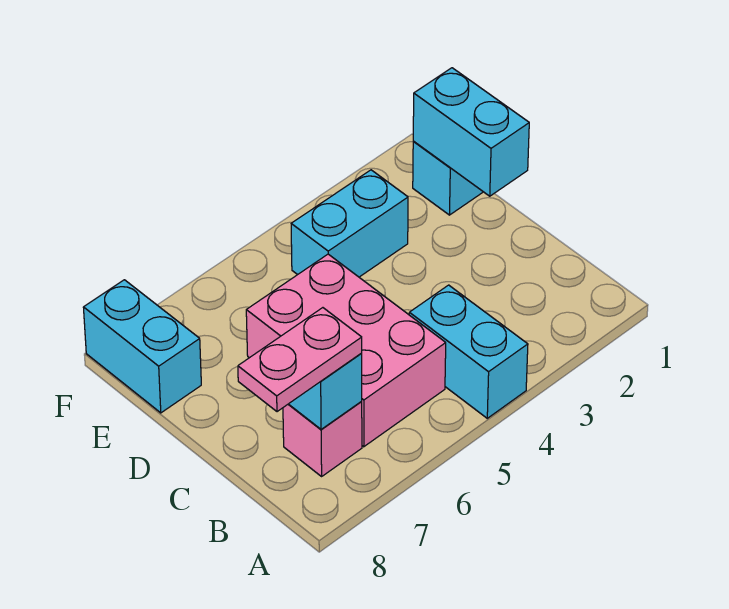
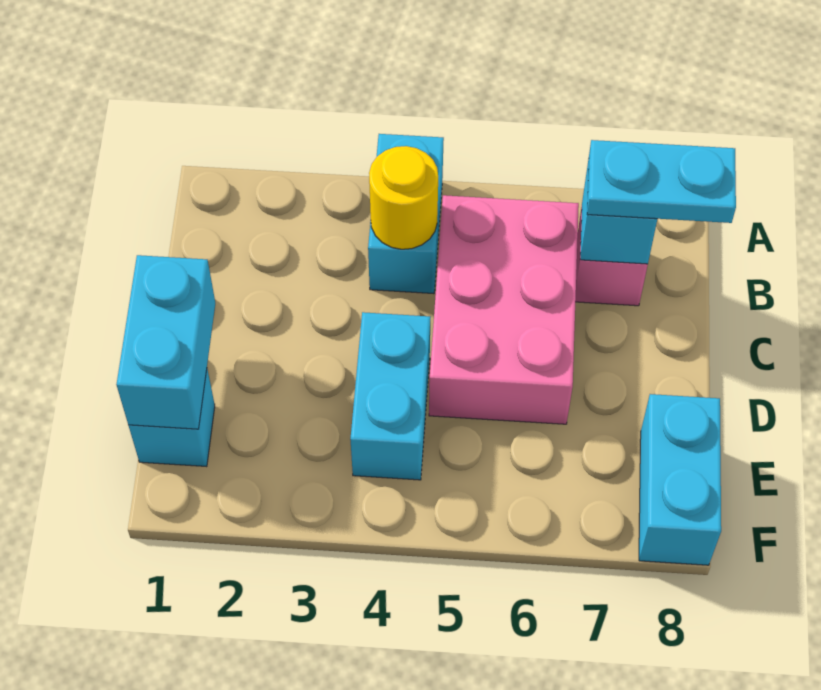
none -> yellow 1x1 round brick [369,146,438,249]
pink 1x2 plate [238,308,362,412] -> cyan 1x2 plate [587,140,736,223]
cyan 1x2 brick [291,170,408,277] -> cyan 1x2 brick turned to [350,312,430,480]

